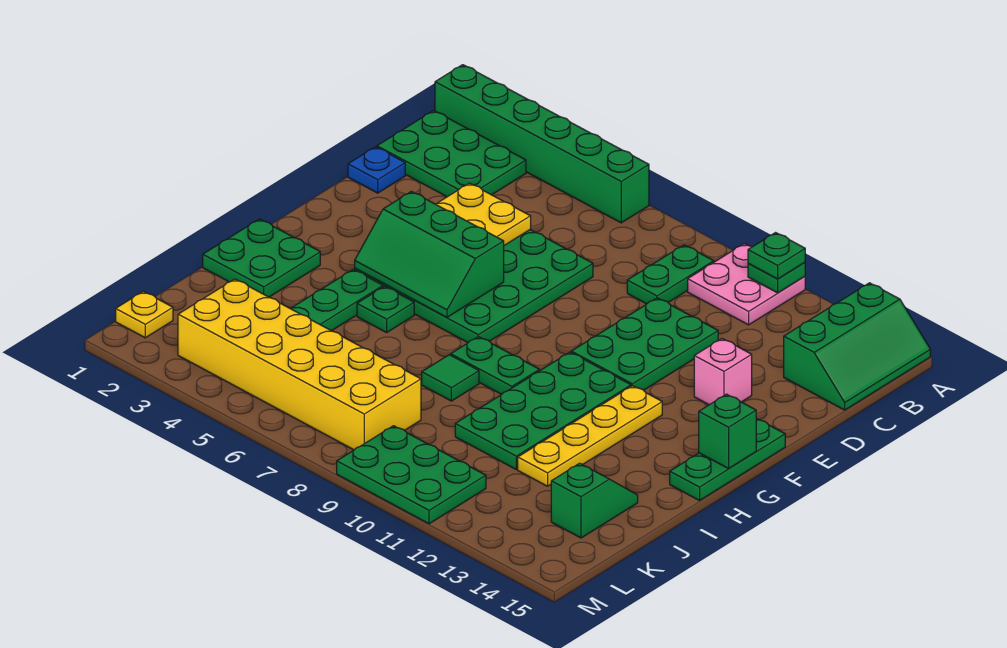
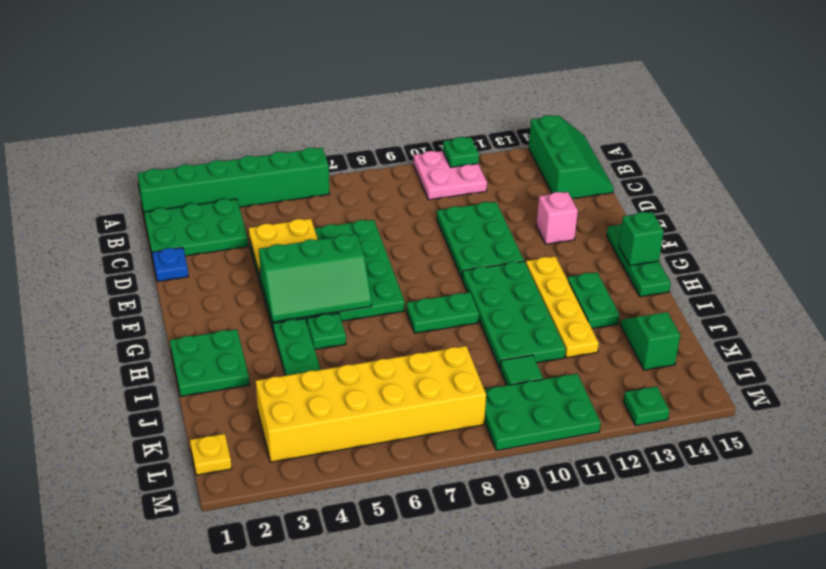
green 1x1 plate [748,233,805,279] -> green 1x1 plate moved to [624,386,669,426]
green 1x2 plate [627,245,714,304] -> green 1x2 plate moved to [567,272,620,329]
green 1x1 tile [422,355,479,401] -> green 1x1 tile moved to [500,355,543,385]

